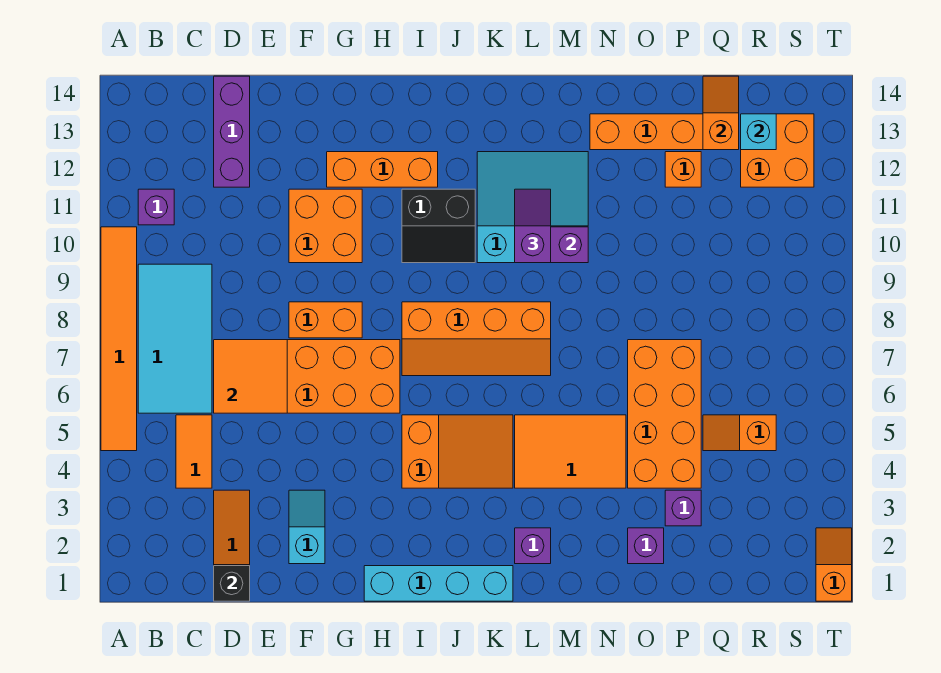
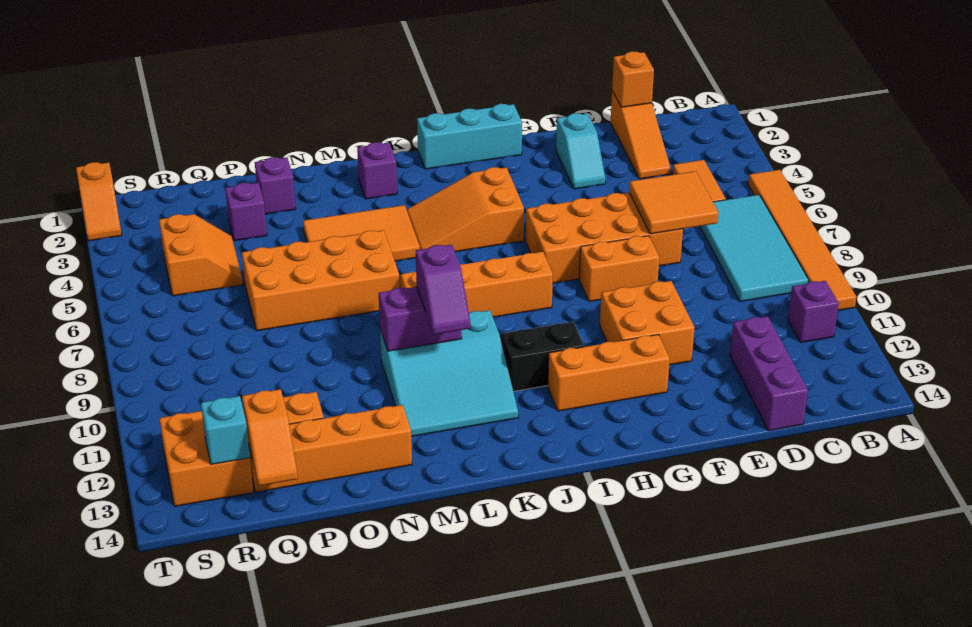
black 1x1 brick [214,566,250,601] -> orange 1x1 brick [612,51,654,107]
cyan 1x4 brick [364,566,513,601] -> cyan 1x3 brick [417,104,522,169]
orange 2x4 brick [628,340,701,488] -> orange 2x4 brick turned to [242,230,400,331]
orange 1x2 slope [703,415,776,451] -> orange 2x2 slope [159,214,243,296]

